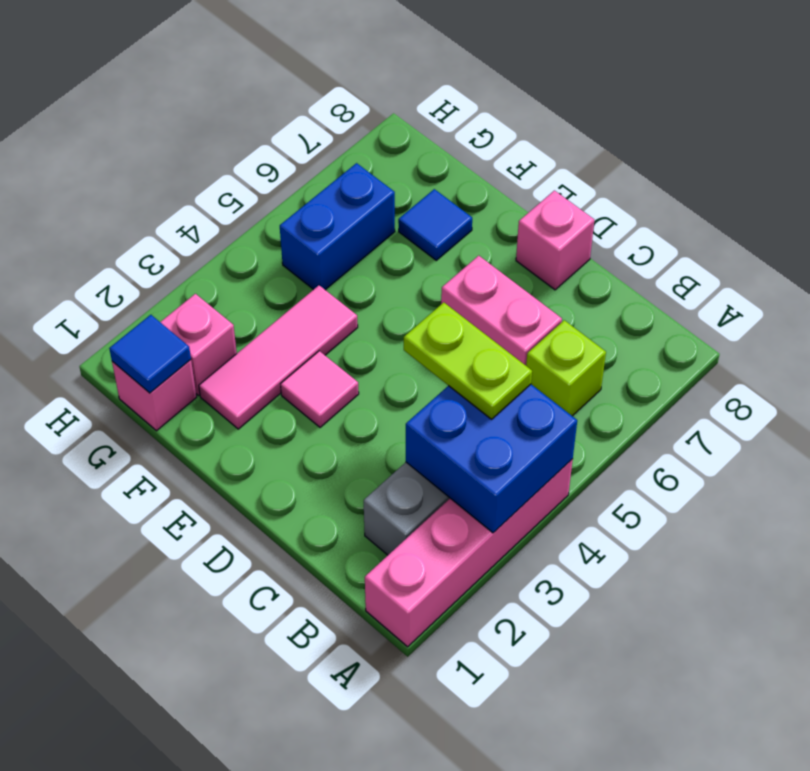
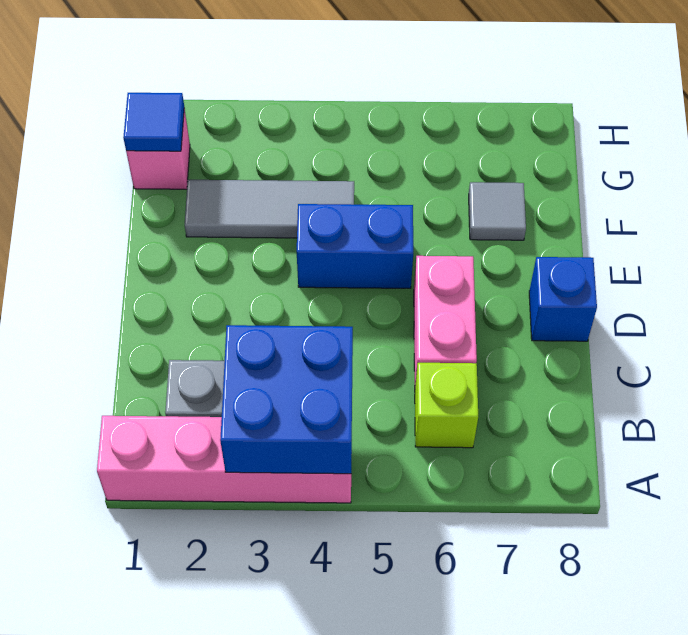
lime 1x2 plate [404,302,532,419] -> none
pink 1x1 brick [516,191,594,290] -> blue 1x1 brick [529,257,597,341]
pink 1x1 tile [281,351,359,427] -> none
pink 1x3 tile [199,285,358,429] -> grey 1x3 tile [185,180,354,238]
blue 1x1 tile [398,189,472,260] -> grey 1x1 tile [469,182,526,240]
pink 1x1 brick [160,294,237,395] -> none
blue 1x2 brick [280,163,395,290] -> blue 1x2 brick moved to [297,204,413,288]

